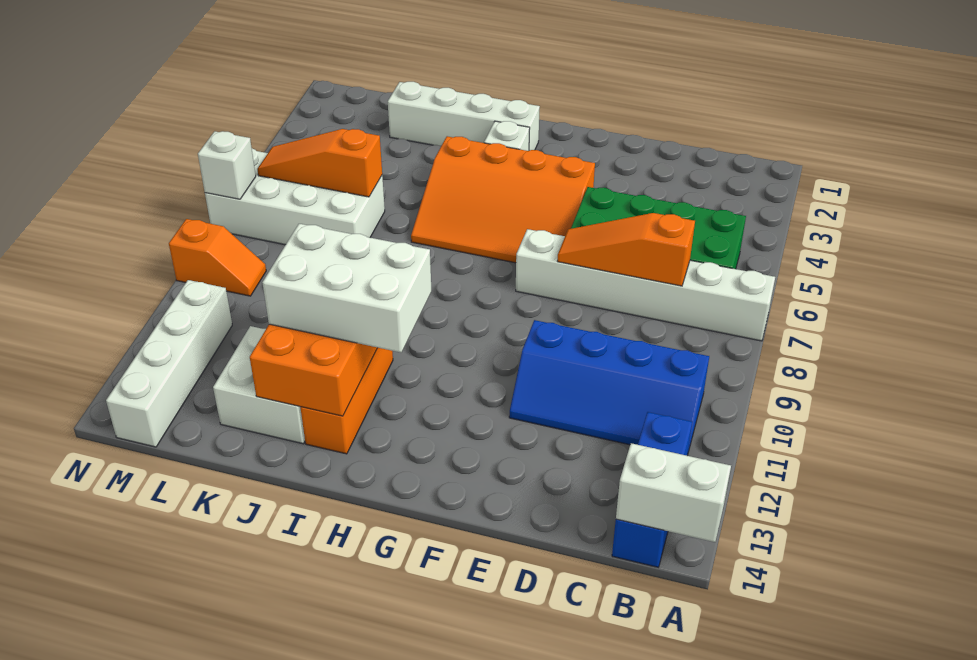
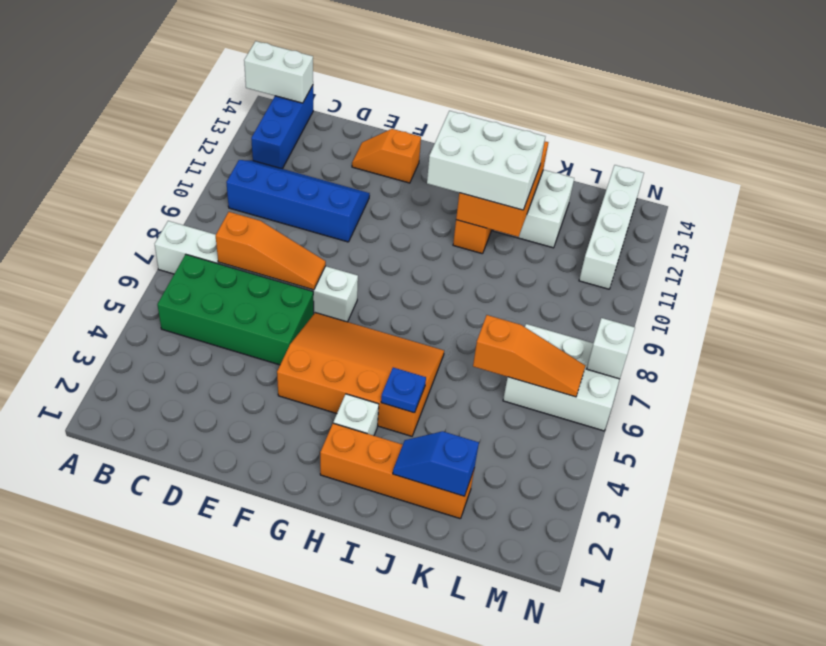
white 1x4 brick [388,82,540,150] -> orange 1x4 brick [320,423,474,519]
none -> blue 1x1 plate [381,367,426,413]
none -> blue 1x2 slope [393,431,479,496]
white 2x4 brick [205,149,385,245] -> white 2x3 brick [503,324,620,431]
orange 1x2 slope [169,219,266,296] -> orange 1x2 slope moved to [352,129,421,183]

